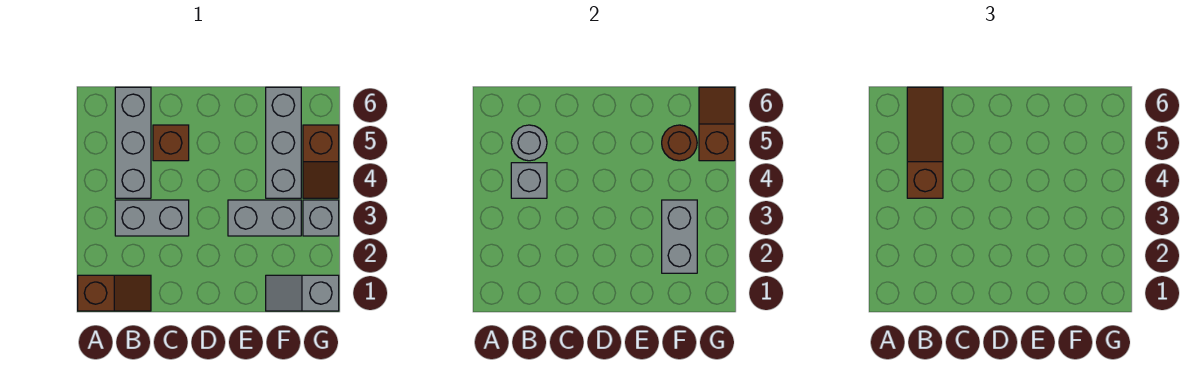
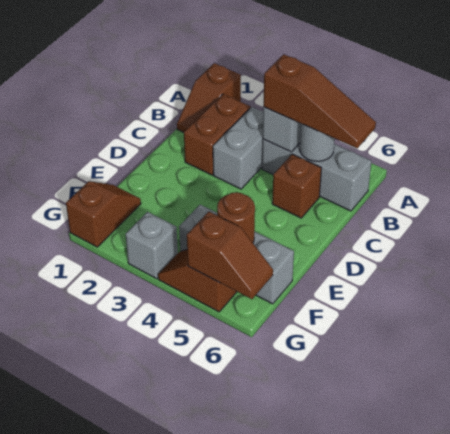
none -> brown 1x2 brick [184,94,250,175]
grey 1x2 brick [228,200,301,236] -> none
grey 1x2 slope [266,275,339,311] -> brown 1x2 slope [66,181,141,247]
grey 1x2 brick [662,200,697,273] -> none

